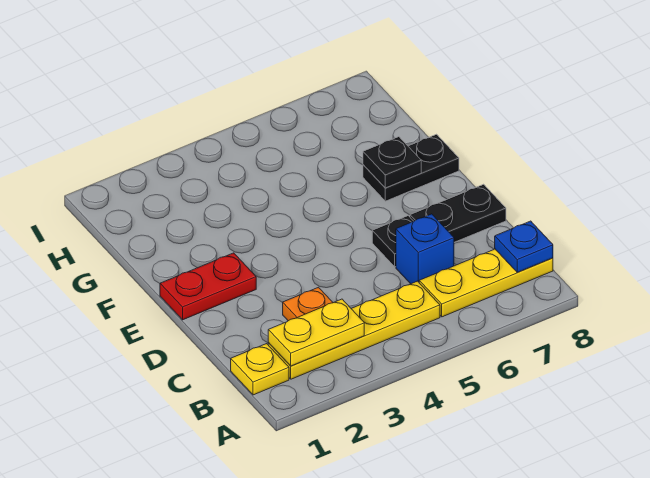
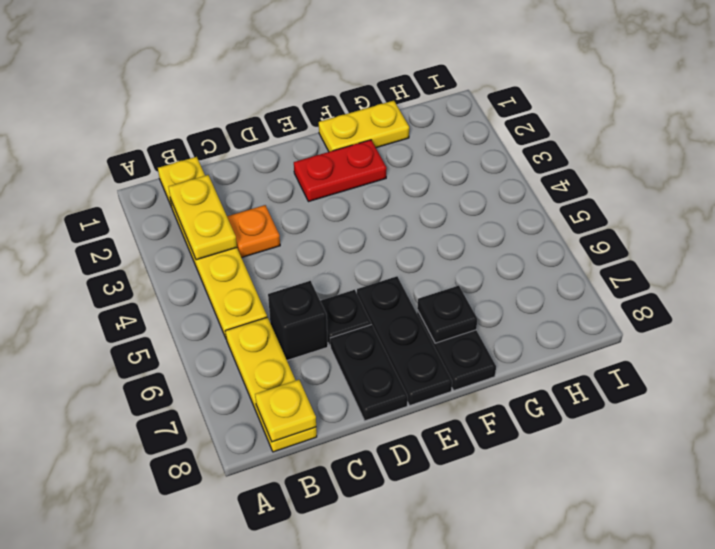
blue 1x1 plate [495,221,553,272] -> yellow 1x1 plate [255,380,316,442]
blue 1x1 brick [396,214,454,284] -> black 1x1 brick [268,281,328,360]
red 1x2 plate [160,253,256,320] -> red 1x2 plate turned to [294,140,387,202]
none -> black 1x3 plate [357,276,452,406]
none -> yellow 1x2 plate [319,101,409,152]

